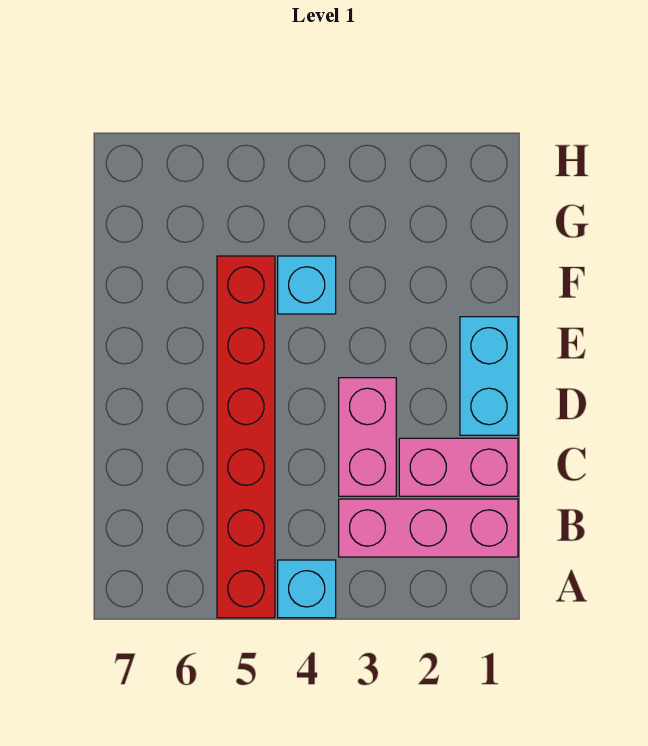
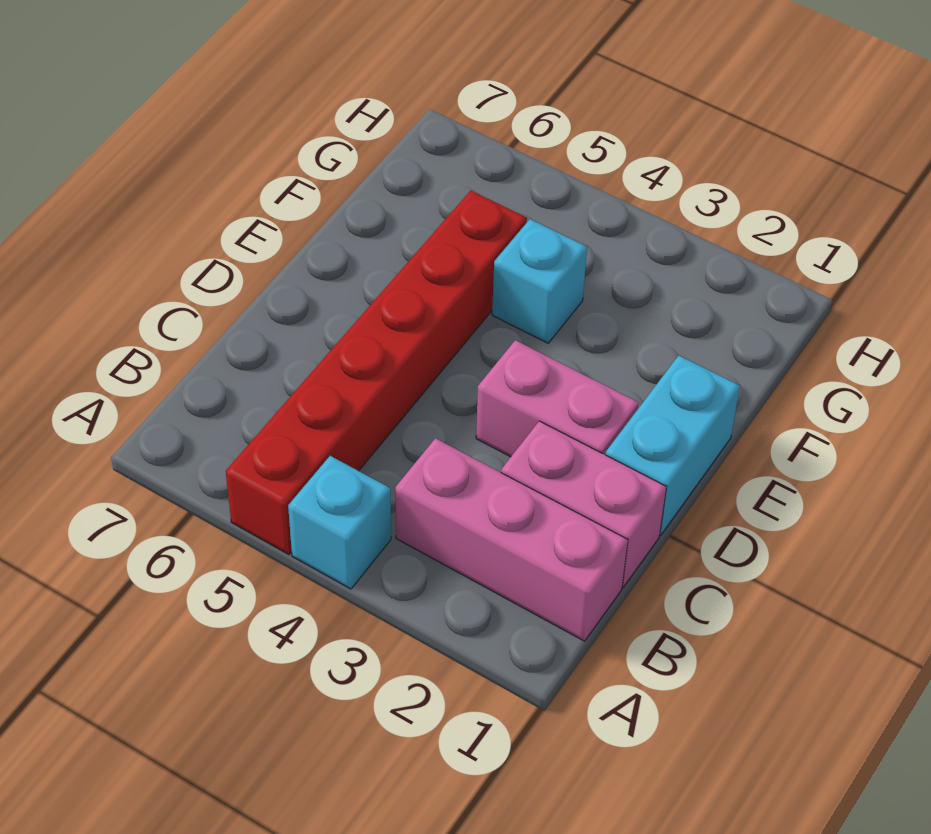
pink 1x2 brick [339,378,396,496] -> pink 1x2 brick turned to [476,340,639,457]

